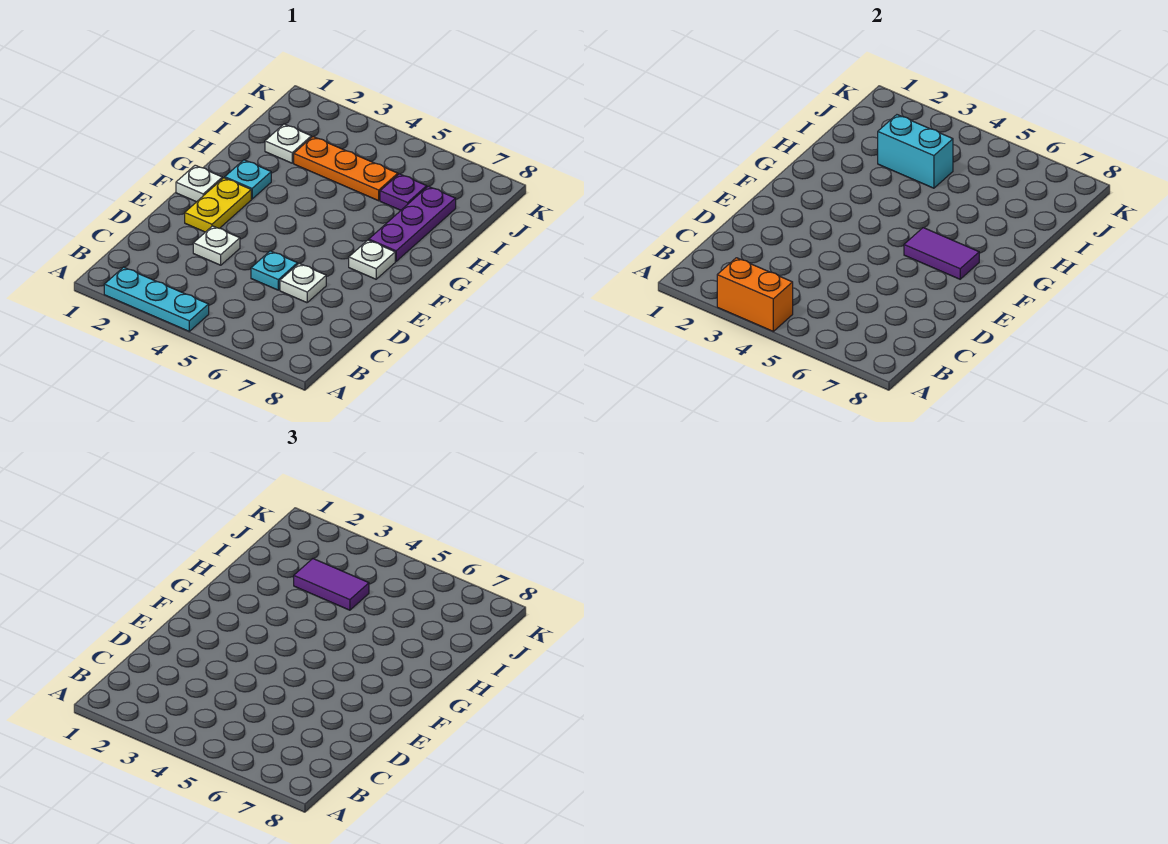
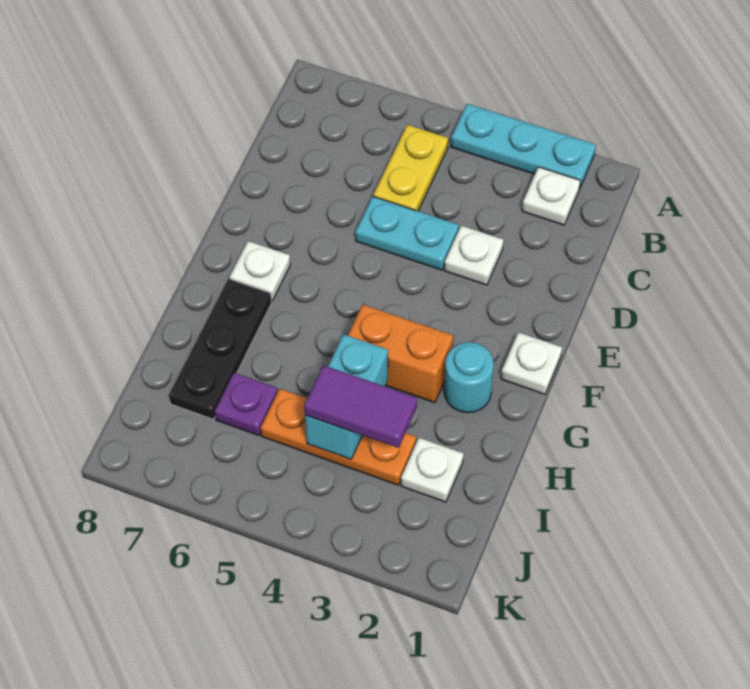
orange 1x2 brick [717,258,793,331] -> orange 1x2 brick moved to [348,304,453,403]
cyan 1x1 plate [251,251,298,290] -> cyan 1x2 plate [355,196,459,270]
white 1x1 plate [280,264,326,303] -> white 1x1 plate moved to [522,167,580,225]
yellow 1x2 plate [185,178,251,232] -> yellow 1x2 plate moved to [373,125,448,211]
purple 1x2 tile [904,228,979,279] -> none
cyan 1x1 plate [225,160,271,199] -> cyan 1x1 round brick [444,342,494,413]
purple 1x3 plate [369,186,456,261] -> black 1x3 plate [169,279,272,419]
cyan 1x2 brick [878,115,953,188] -> cyan 1x2 brick turned to [305,334,388,459]

